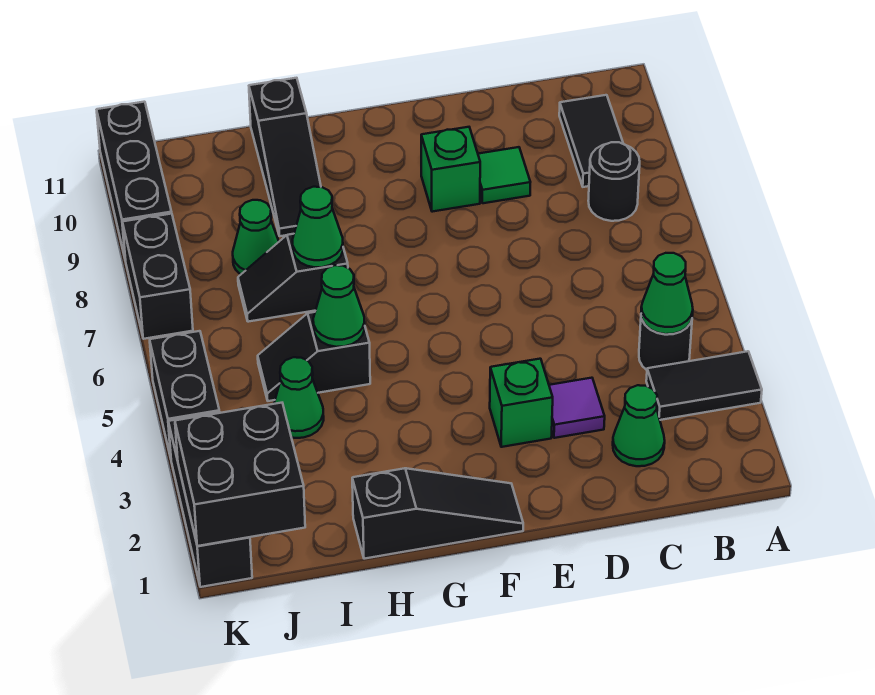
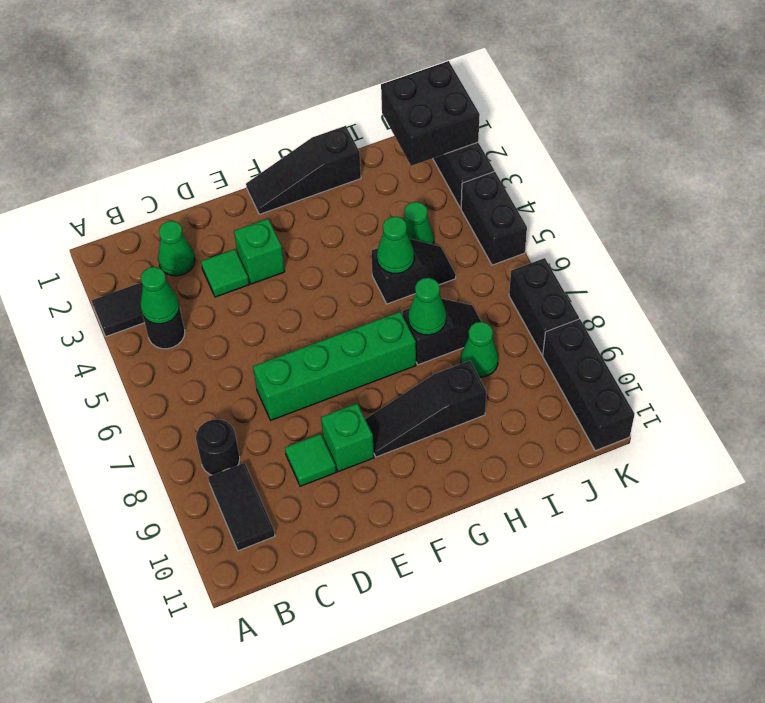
purple 1x1 tile [549,378,605,438] -> green 1x1 tile [201,249,249,297]
none -> green 1x4 brick [253,312,416,420]
black 1x3 slope [249,78,321,236] -> black 1x3 slope turned to [365,361,486,457]

